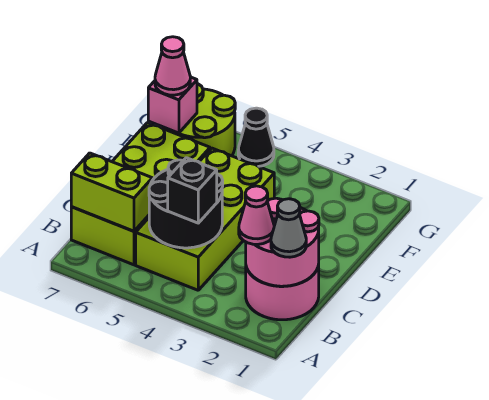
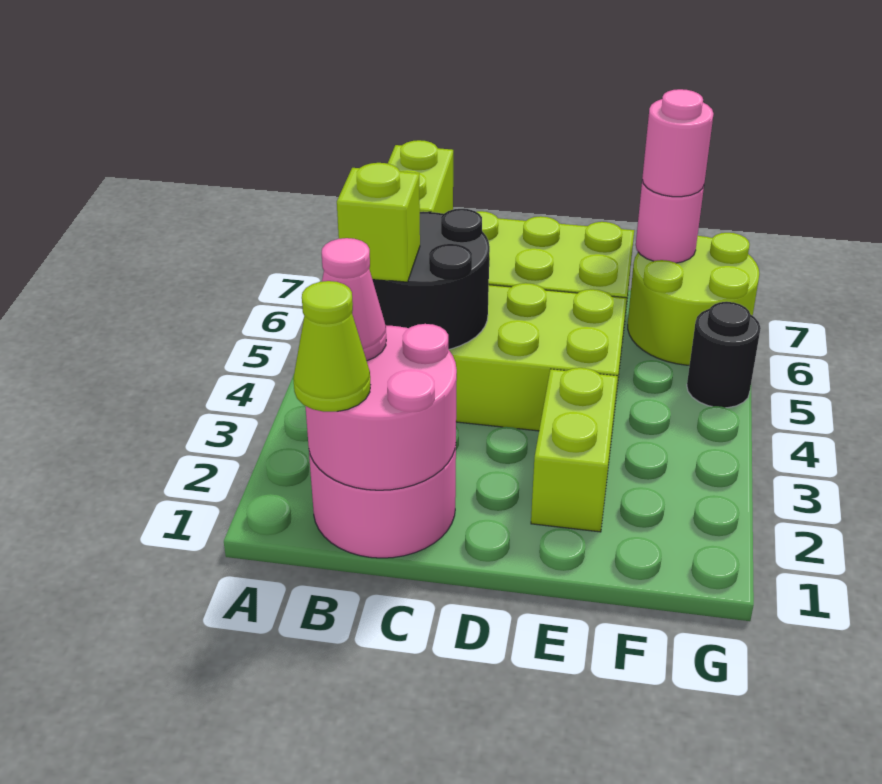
grey 1x1 cone [271,199,306,257] -> lime 1x1 cone [293,281,370,412]
black 1x1 brick [168,158,217,223] -> lime 1x1 brick [337,163,420,282]
none -> lime 1x2 brick [531,368,618,532]
pink 1x1 brick [148,77,197,133] -> pink 1x1 round brick [636,181,704,263]
pink 1x1 cone [155,37,190,95] -> pink 1x1 round brick [642,89,714,197]
black 1x1 cone [238,108,274,166] -> black 1x1 round brick [687,302,761,408]

